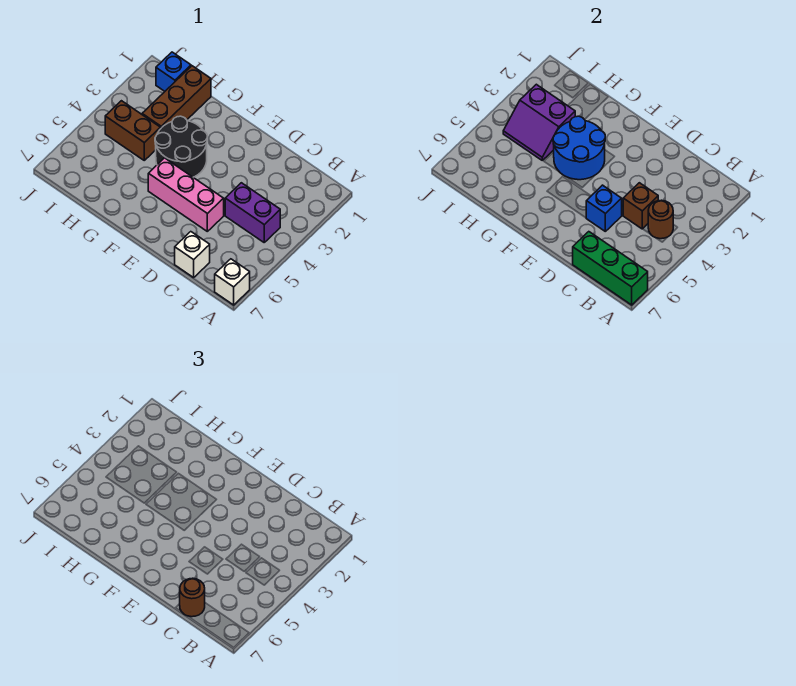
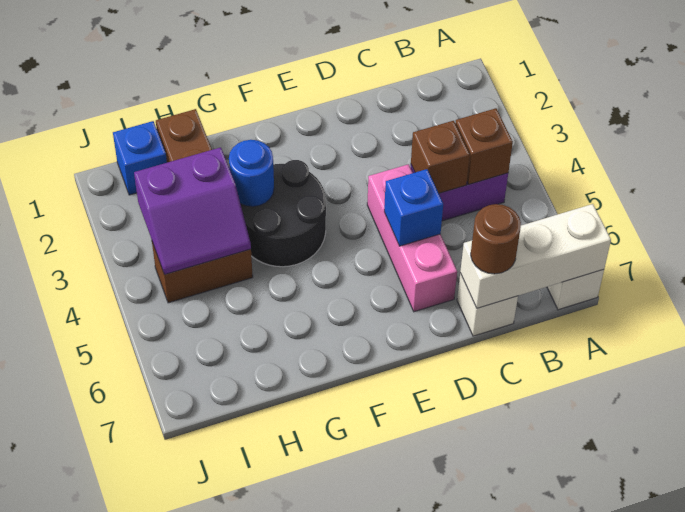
green 1x3 brick [573,232,648,305] -> white 1x3 brick [460,204,611,308]
brown 1x1 round brick [648,200,673,239] -> brown 1x1 brick [455,108,513,184]
pink 1x3 brick [148,158,224,231] -> pink 1x3 brick turned to [367,164,457,312]
blue 2x2 round brick [553,116,605,180] -> blue 1x1 round brick [229,140,274,207]

